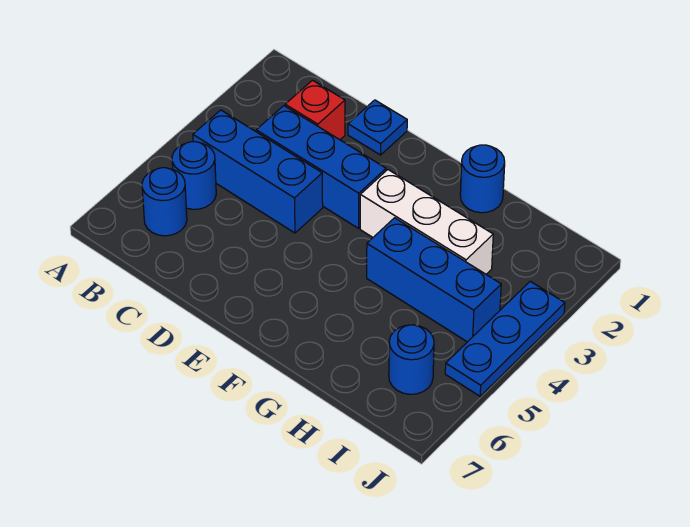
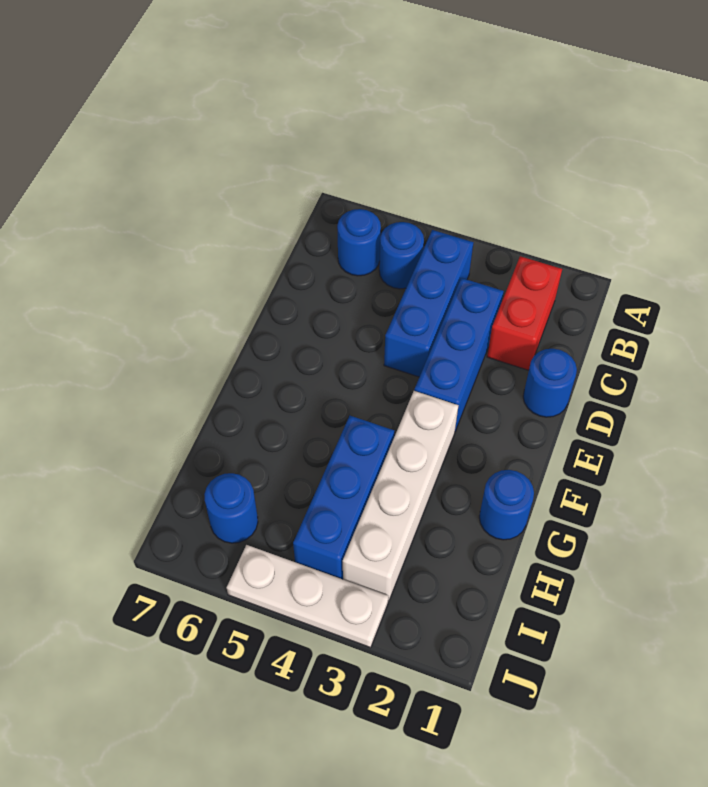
red 1x1 brick [285,80,345,140] -> red 1x2 brick [487,256,562,370]
blue 1x1 plate [348,100,407,155] -> blue 1x1 round brick [523,349,577,417]
white 1x3 brick [360,170,493,274] -> white 1x4 brick [343,391,459,601]
blue 1x3 plate [445,281,565,396] -> white 1x3 plate [227,545,389,648]

